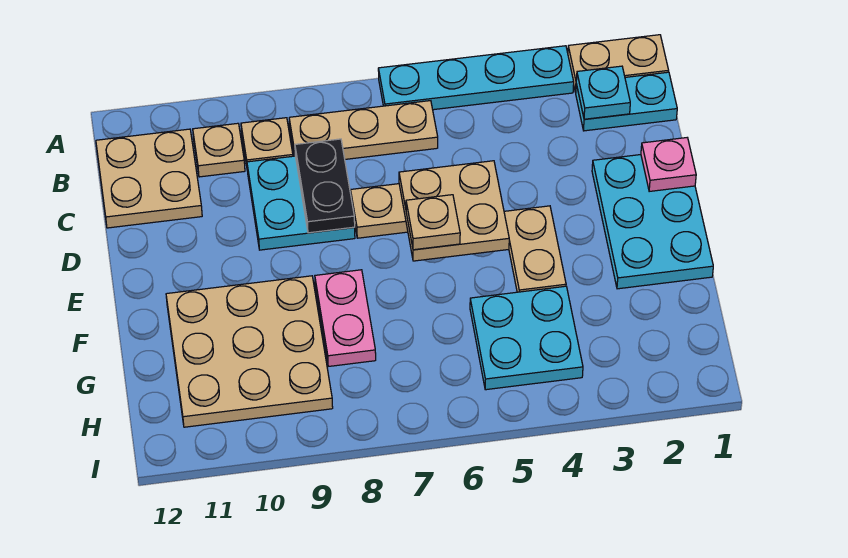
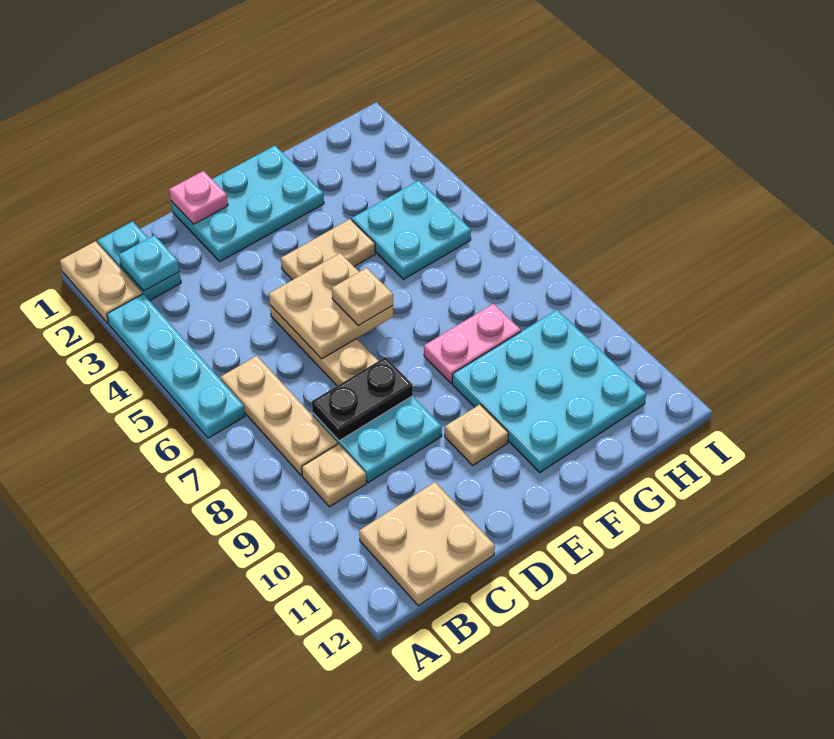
tan 1x1 plate [193,123,245,177] -> tan 1x1 plate moved to [445,404,508,465]
tan 3x3 plate [166,276,333,427] -> cyan 3x3 plate [452,310,646,472]

